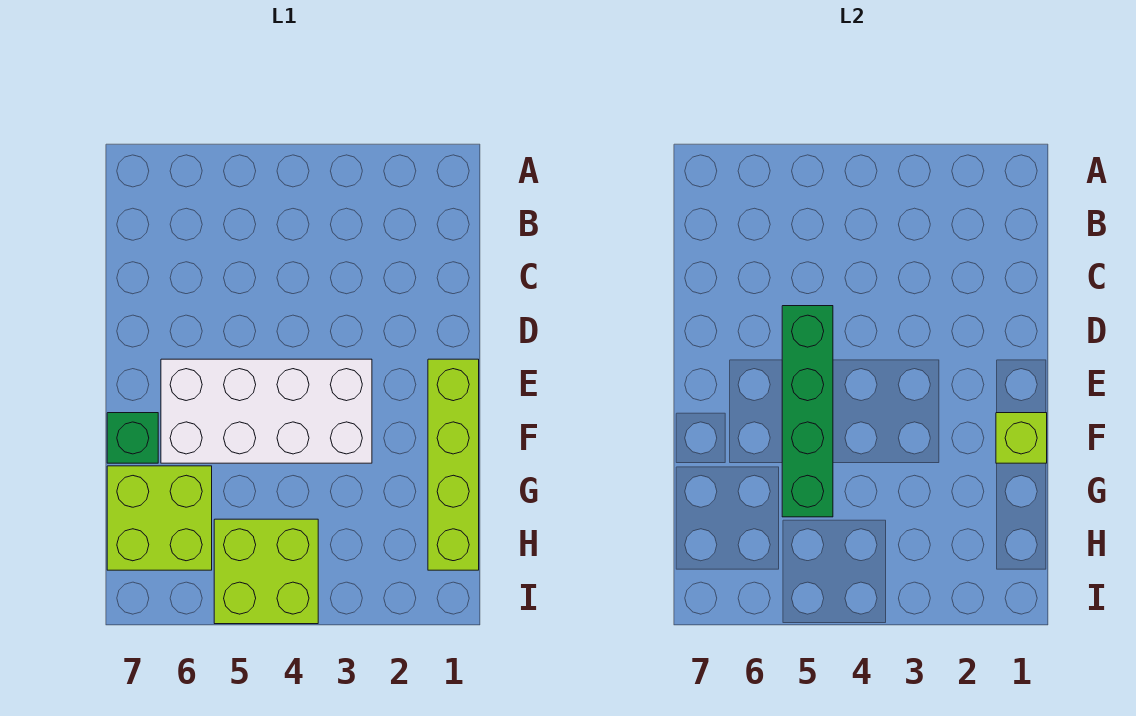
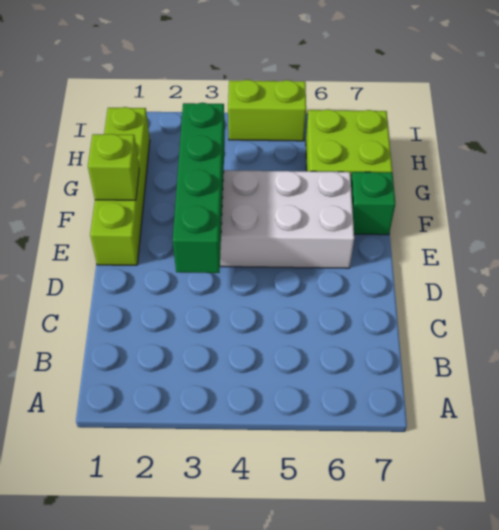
green 1x4 brick [782,306,833,517] -> green 1x4 brick moved to [173,103,225,273]
lime 2x2 brick [214,519,318,624] -> lime 1x2 brick [228,80,306,141]

